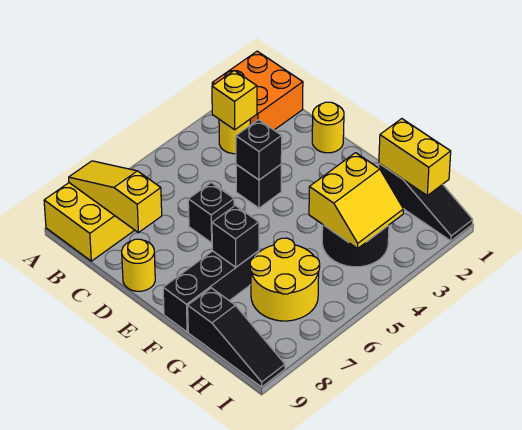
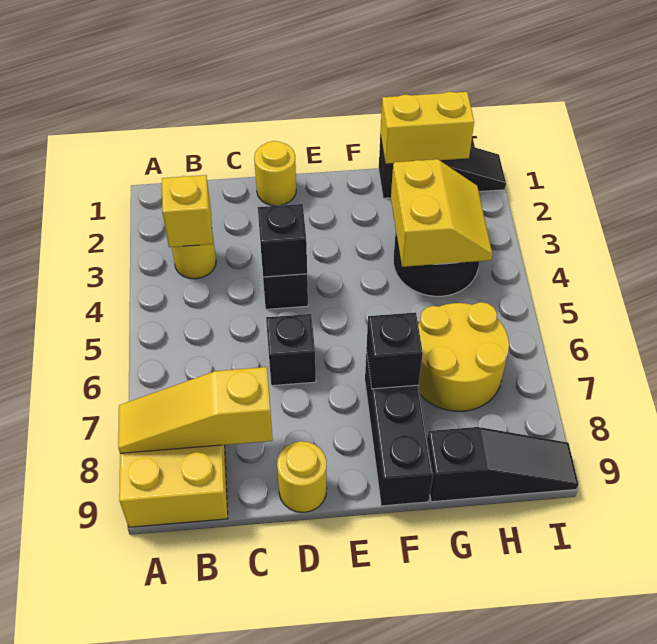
orange 2x2 brick [212,51,303,130] -> none

